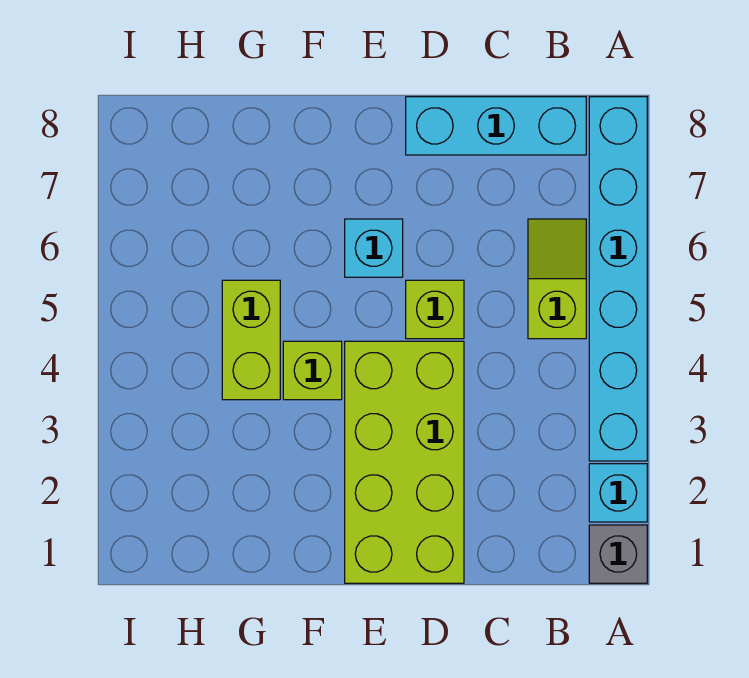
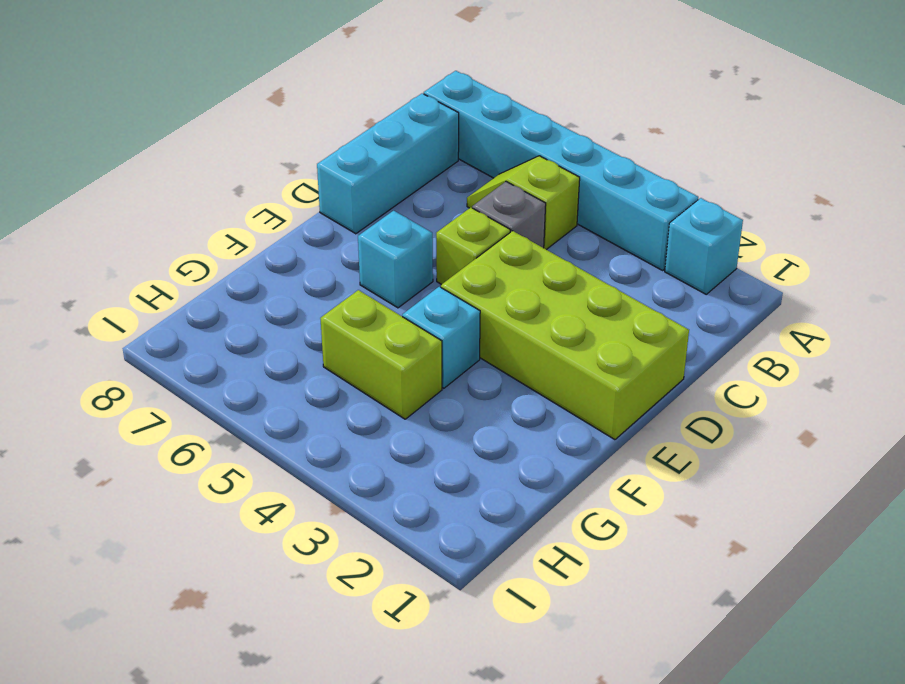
grey 1x1 brick [589,525,647,583] -> grey 1x1 brick moved to [472,182,546,248]
lime 1x1 brick [283,341,342,400] -> cyan 1x1 brick [402,287,480,388]

